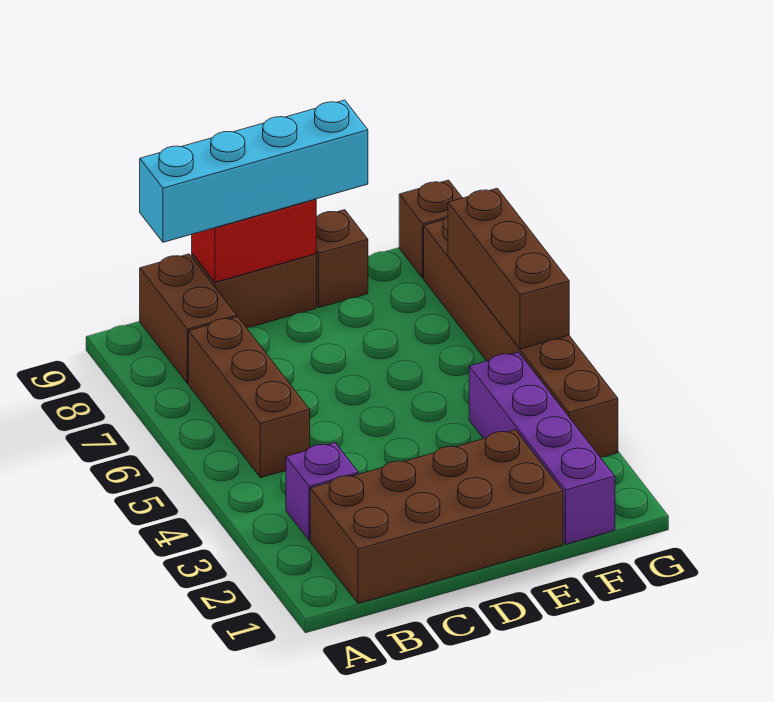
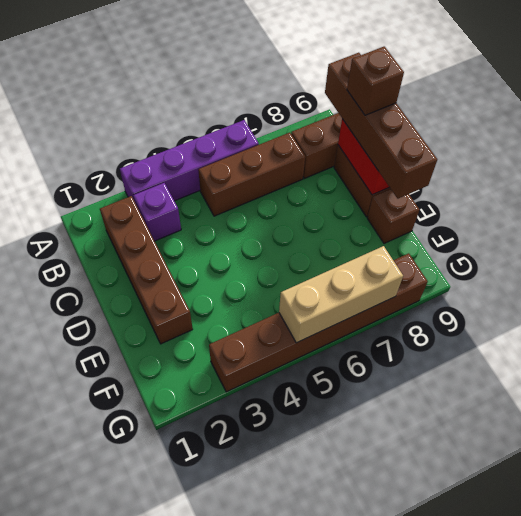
brown 2x4 brick [310,430,563,603] -> brown 1x4 brick [100,196,193,344]
cyan 1x4 brick [140,100,368,242] -> brown 1x4 brick [325,53,437,199]
purple 1x4 brick [469,352,615,544] -> purple 1x4 brick moved to [120,120,259,201]
brown 1x3 brick [448,188,569,349] -> tan 1x3 brick [279,246,403,343]
brown 1x1 brick [399,180,462,278] -> brown 1x1 brick moved to [347,46,404,115]

